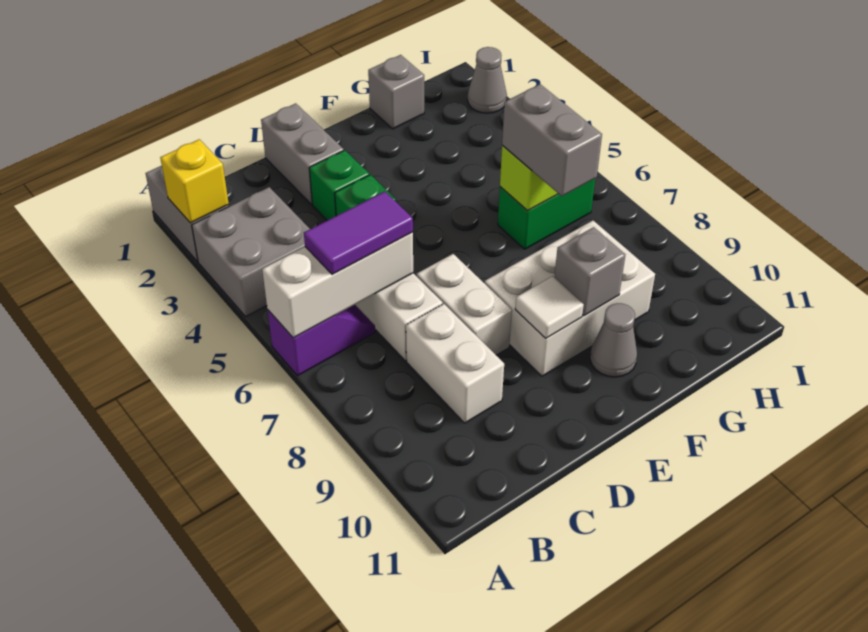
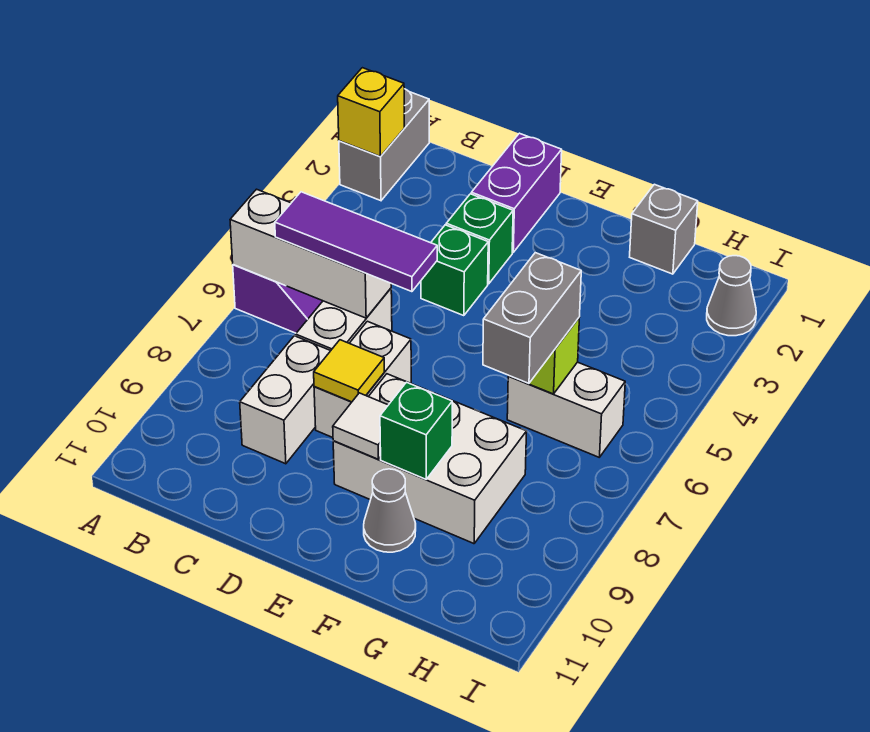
grey 2x2 brick [192,187,310,316] -> none
purple 1x2 tile [304,191,413,275] -> purple 1x3 tile [275,192,437,292]
grey 1x2 brick [261,103,344,204] -> purple 1x2 brick [471,133,562,252]
none -> yellow 1x1 tile [314,340,384,402]
grey 1x1 brick [554,227,625,316] -> green 1x1 brick [380,382,452,479]
green 1x2 brick [498,179,595,249] -> white 1x2 brick [507,362,625,457]

